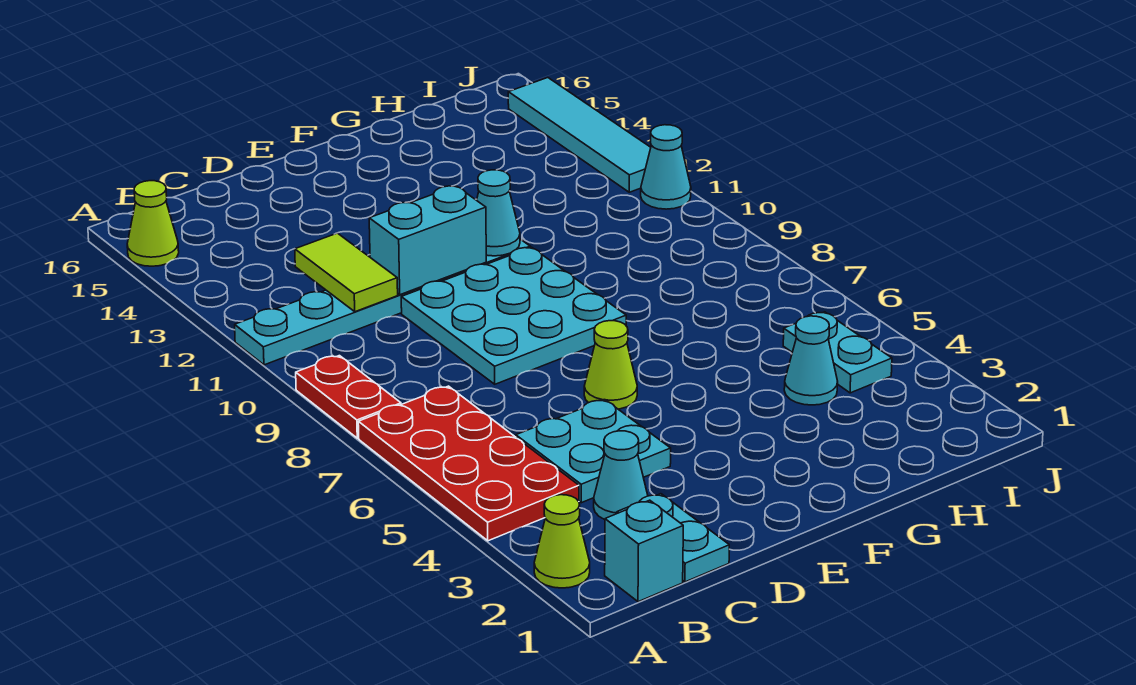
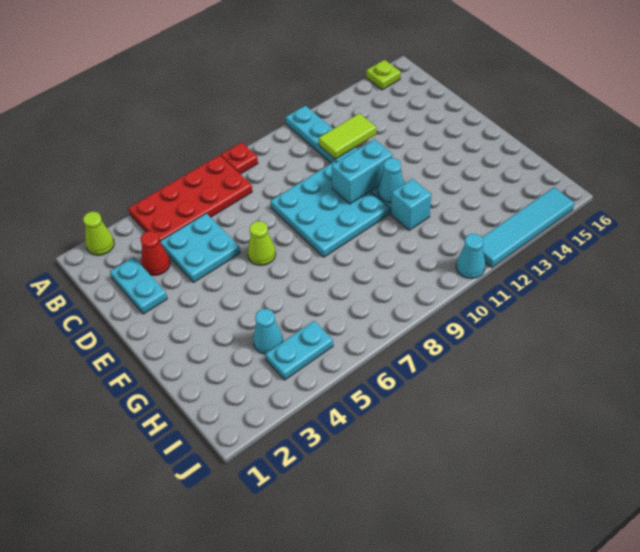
red 1x2 plate [296,356,401,438] -> red 1x1 plate [221,142,258,174]
lime 1x1 cone [127,181,179,266] -> lime 1x1 plate [366,60,401,90]
cyan 1x1 brick [605,500,683,602] -> cyan 1x1 brick moved to [391,179,431,230]
cyan 1x2 plate [617,494,729,582] -> cyan 1x2 plate turned to [110,257,167,314]
cyan 1x1 cone [594,431,648,520] -> red 1x1 cone [140,231,170,275]
cyan 1x2 brick [369,186,486,295] -> cyan 1x2 brick turned to [332,139,393,204]

